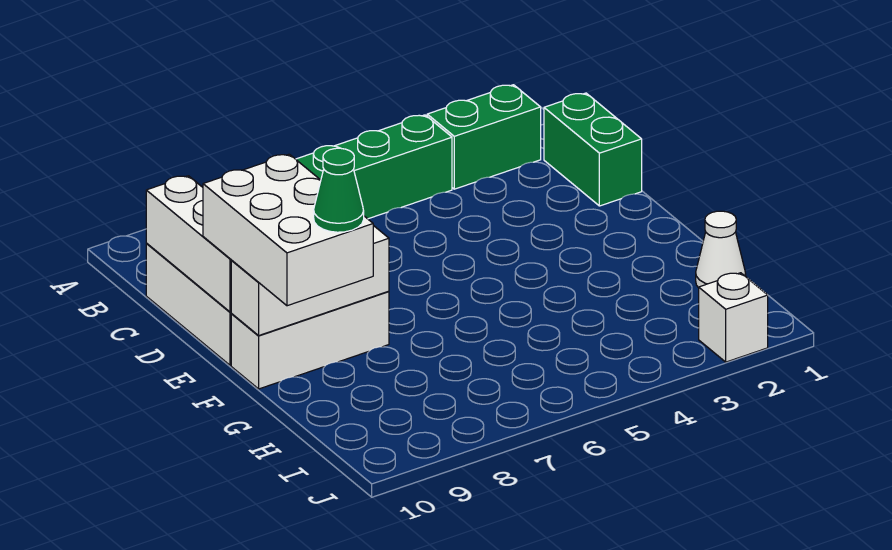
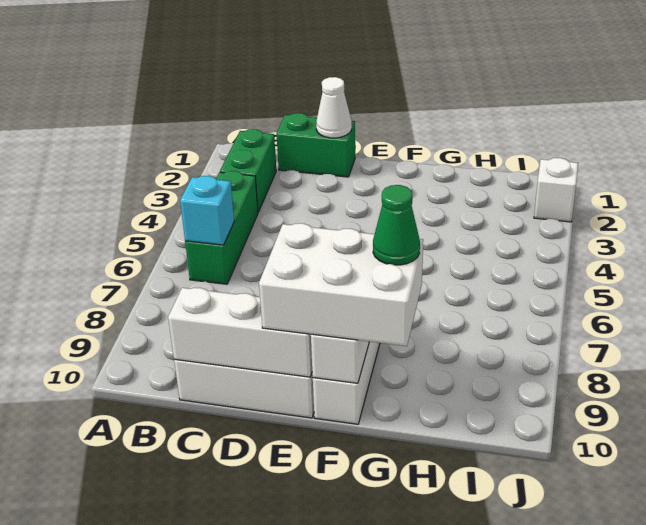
none -> cyan 1x1 brick [180,176,234,245]
white 1x1 cone [696,211,746,288] -> white 1x1 cone moved to [316,77,352,138]

